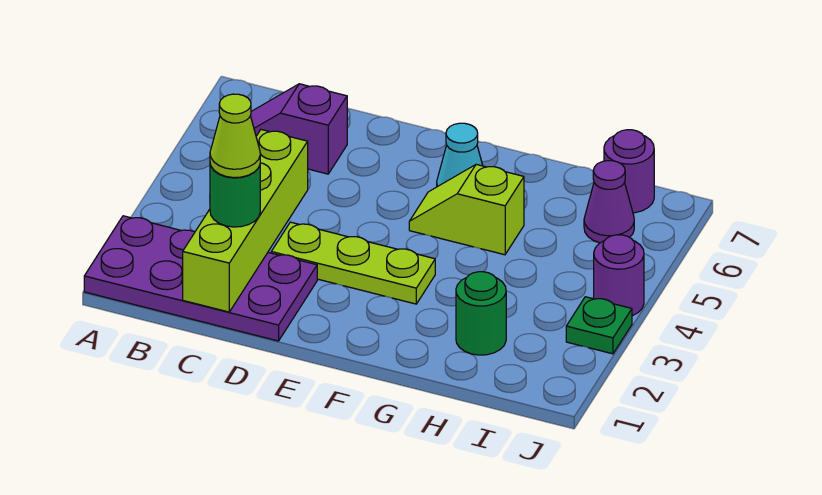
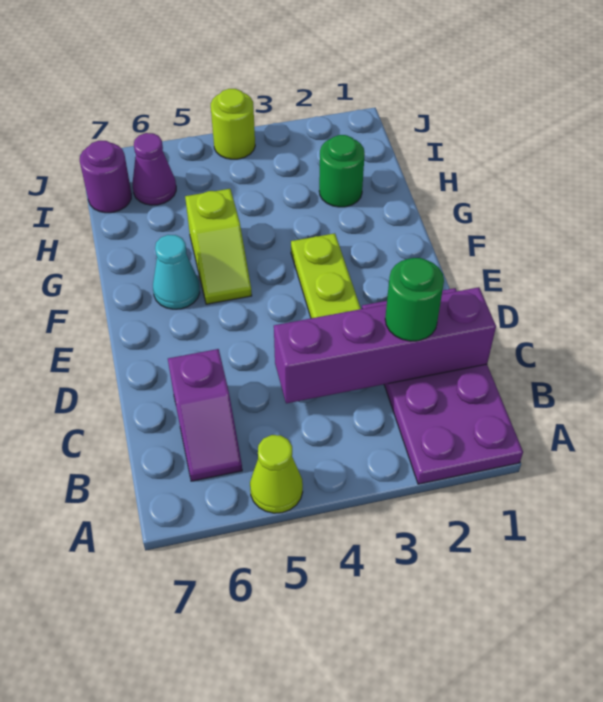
lime 1x4 brick [183,130,308,312] -> purple 1x4 brick [274,287,496,403]
lime 1x1 cone [210,94,260,178] -> lime 1x1 cone moved to [250,435,303,513]
green 1x1 plate [566,297,632,354] -> none
purple 1x1 round brick [594,235,644,316] -> lime 1x1 round brick [211,89,255,159]

